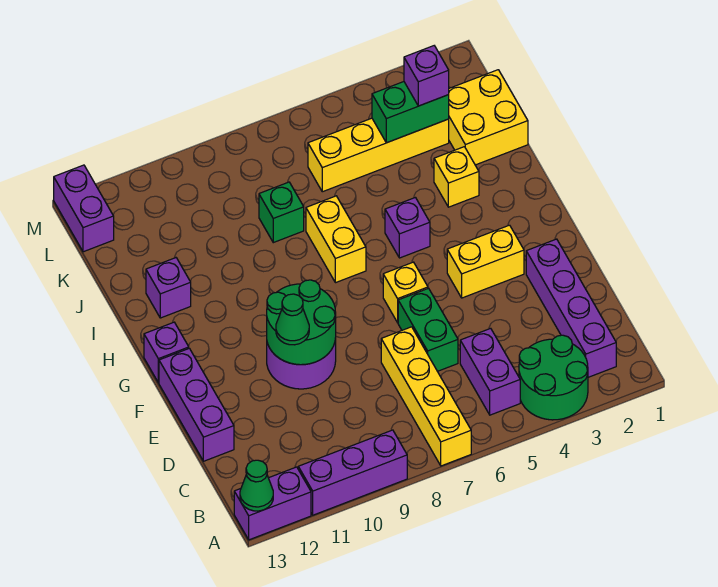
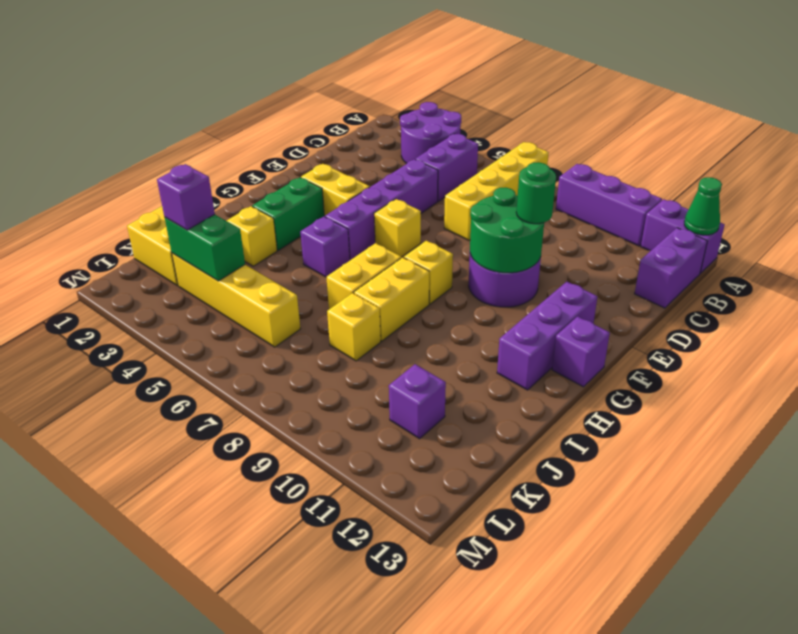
green 2x2 round brick [519,335,588,420] -> purple 2x2 round brick [400,102,461,163]
purple 1x4 brick [526,239,616,377] -> purple 1x4 brick moved to [325,159,438,260]
green 1x2 brick [398,288,458,371] -> green 1x2 brick moved to [252,177,324,250]
purple 1x3 brick [159,348,234,461] -> purple 1x3 brick moved to [497,282,597,390]
green 1x1 cone [276,294,309,345] -> green 1x1 round brick [516,162,556,224]
none -> yellow 1x1 brick [404,241,453,304]
none -> yellow 1x2 brick [354,257,429,341]
purple 1x1 brick [146,258,191,318] -> purple 1x1 brick moved to [389,364,446,439]
green 1x1 brick [259,182,304,243] -> yellow 1x1 brick [327,293,381,361]
purple 1x2 brick [54,165,114,252] -> purple 1x2 brick moved to [635,228,707,308]

